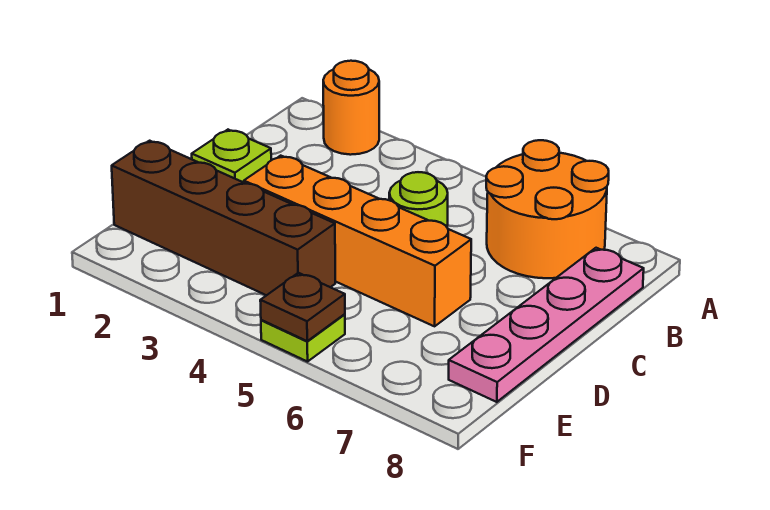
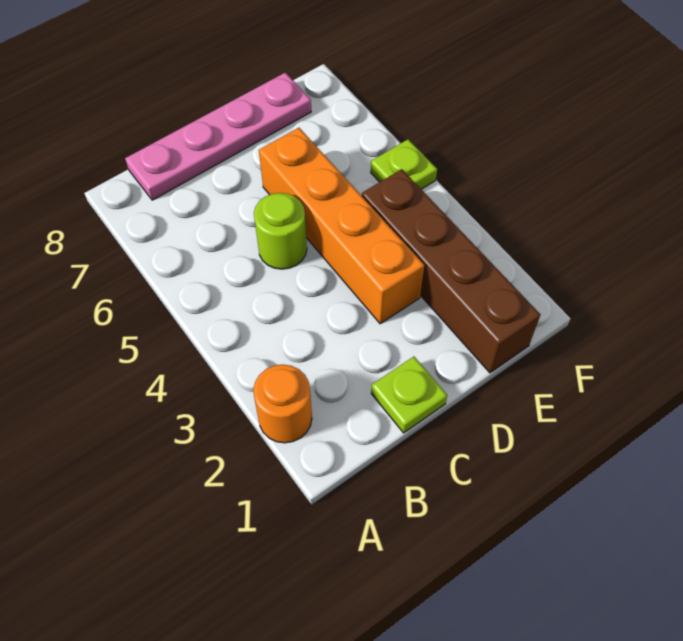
orange 2x2 round brick [486,140,609,278] -> none
brown 1x1 plate [260,273,345,341] -> none

